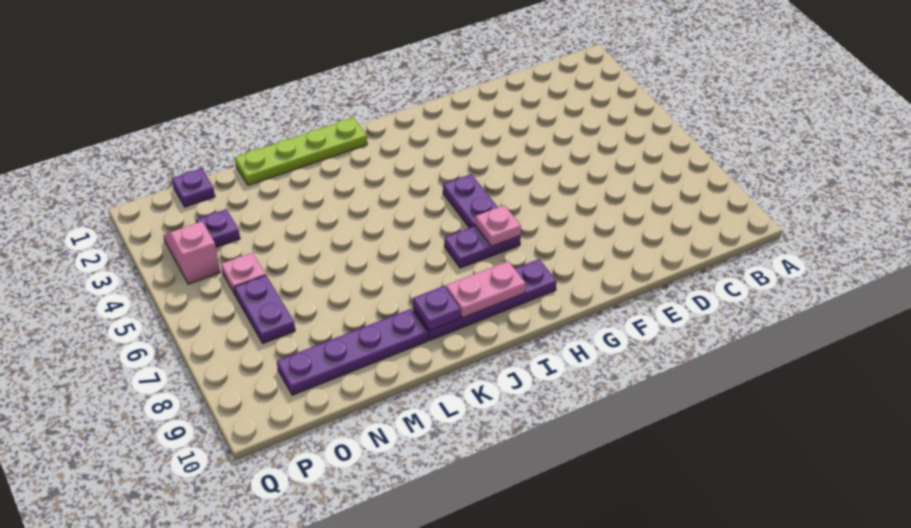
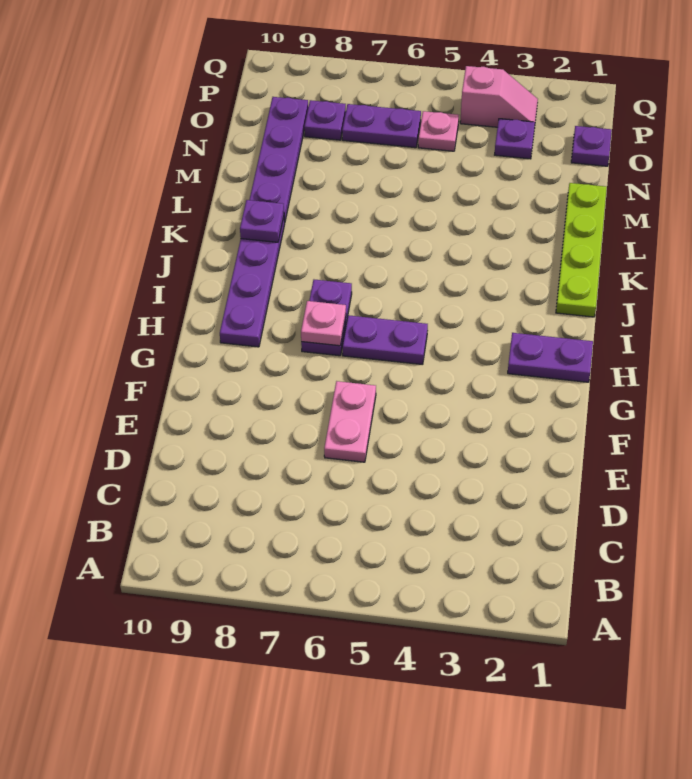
none -> purple 1x2 plate [508,333,593,382]
pink 1x2 plate [446,261,526,318] -> pink 1x2 plate moved to [324,381,376,462]
none -> purple 1x1 plate [304,100,346,140]

